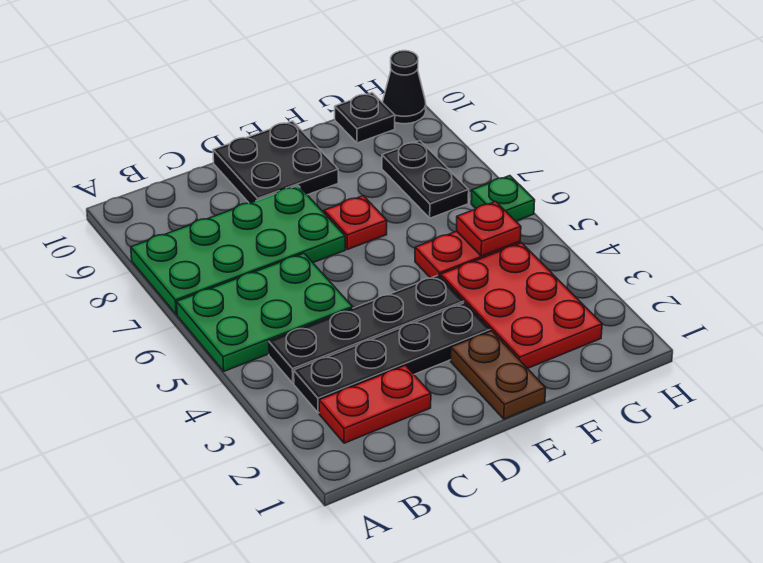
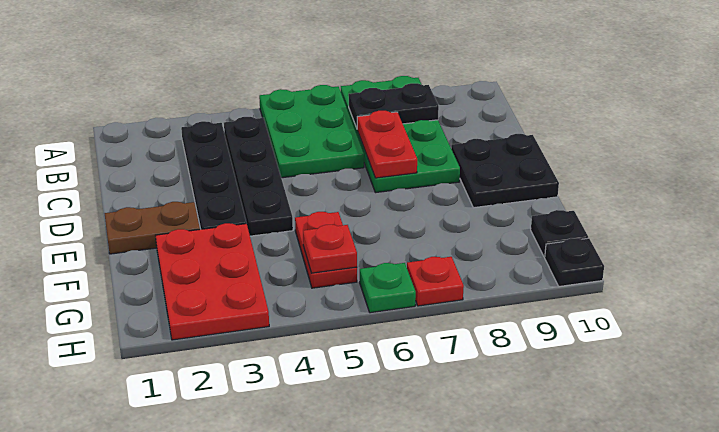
red 1x2 plate [319,365,431,443] -> red 1x2 plate moved to [357,111,417,178]
red 1x1 plate [324,196,387,250] -> red 1x1 plate moved to [407,257,464,306]
red 2x3 plate [441,243,602,369] -> red 2x3 plate turned to [155,223,269,340]
black 1x2 plate [382,141,469,218] -> black 1x2 plate moved to [349,83,439,128]
black 1x1 cone [382,51,426,124] -> black 1x1 plate [545,238,604,286]

